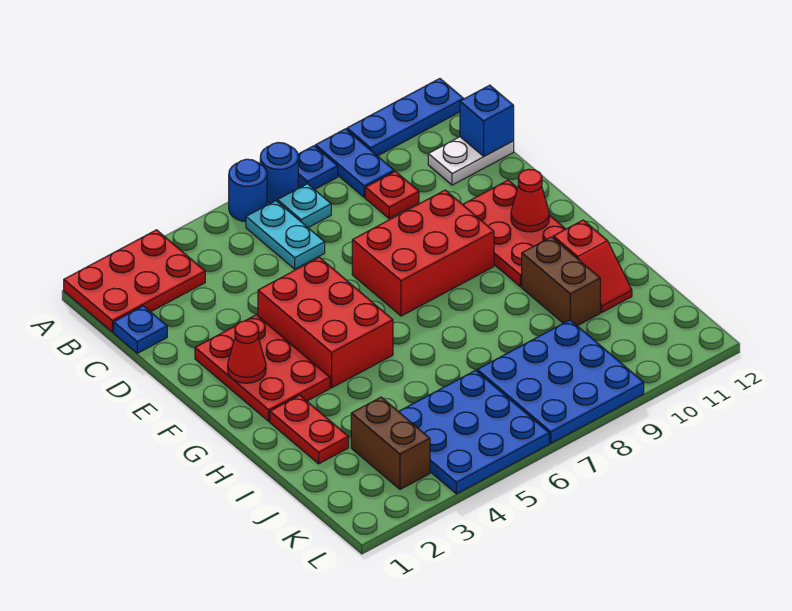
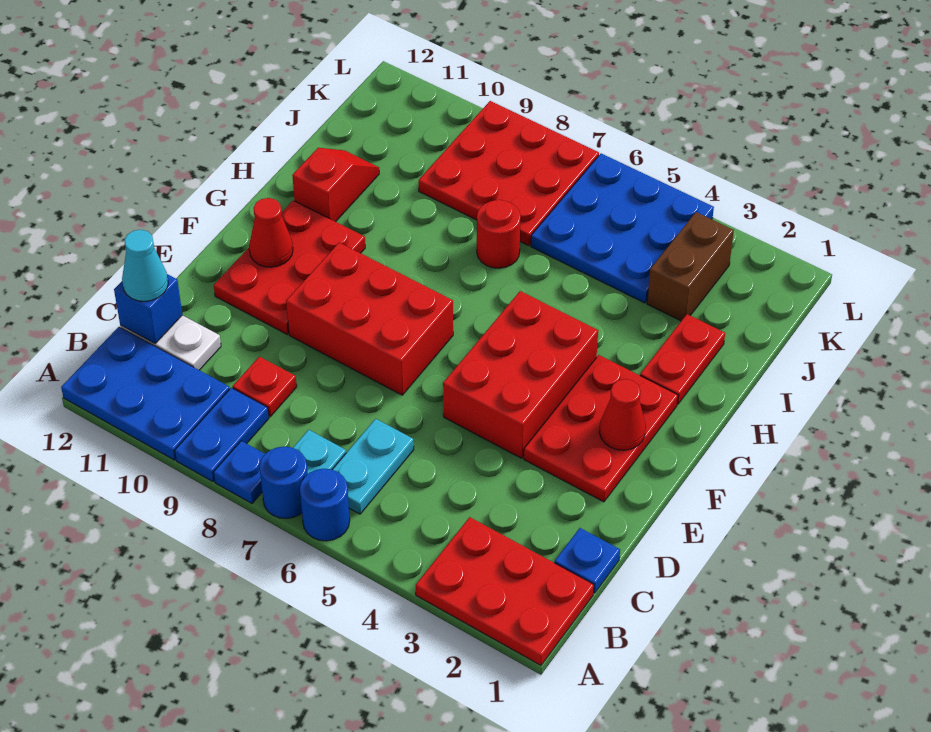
blue 1x3 plate [347,79,463,156] -> blue 2x3 plate [61,327,230,460]
none -> cyan 1x1 cone [122,230,168,301]
brown 1x2 brick [522,237,600,326] -> none
none -> red 1x1 round brick [477,200,521,268]
blue 3x3 plate [477,320,644,443] -> red 3x3 plate [419,101,599,246]

